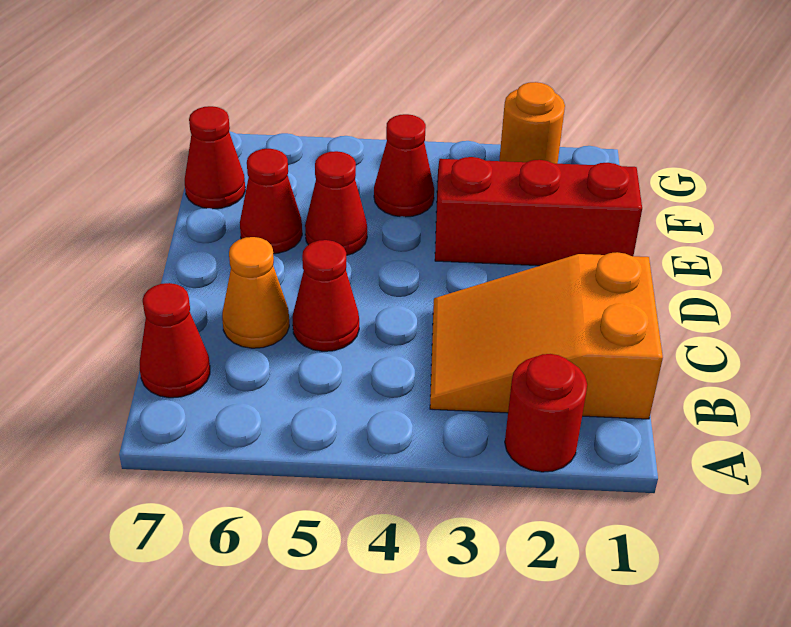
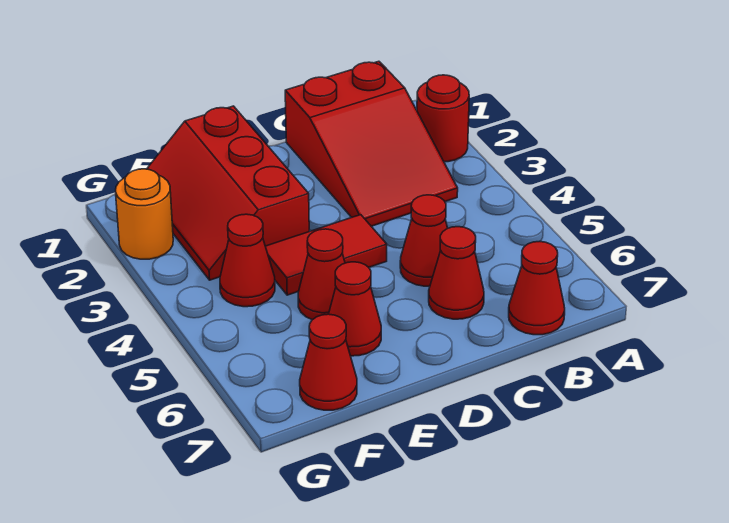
orange 2x3 slope [430,252,663,419] -> red 2x3 slope [285,61,458,226]
orange 1x1 cone [222,237,289,348] -> red 1x1 cone [429,227,484,319]
none -> red 1x2 tile [265,215,387,295]

